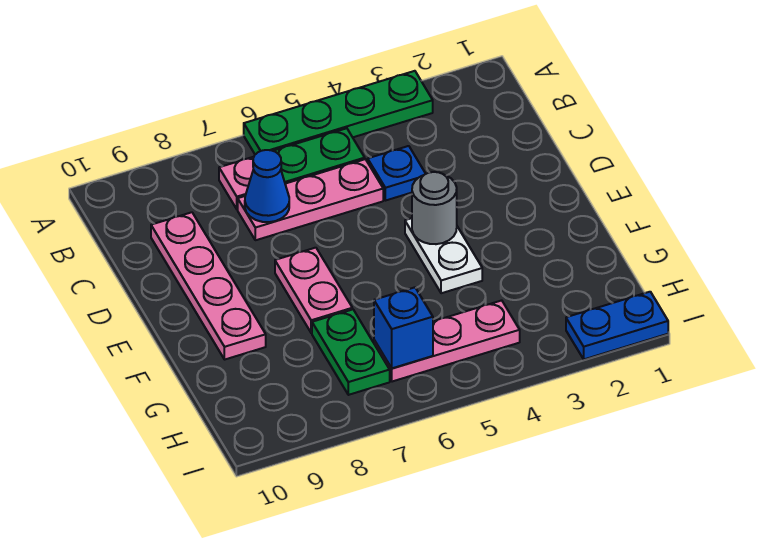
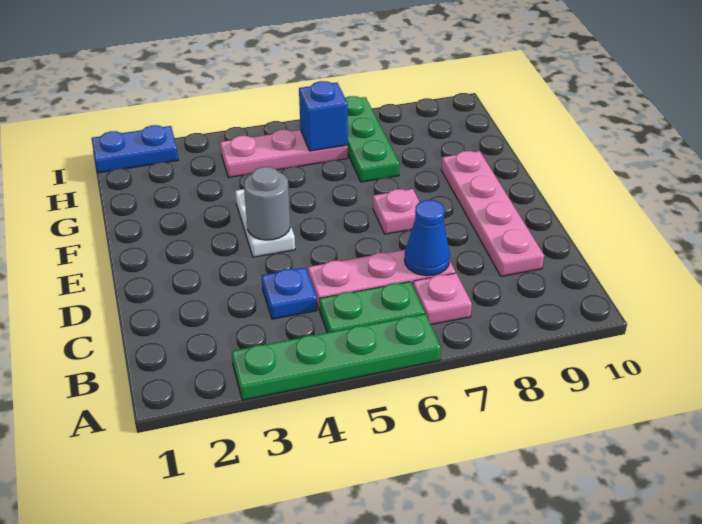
pink 1x2 plate [275,248,352,333] -> pink 1x1 plate [373,189,419,234]
green 1x2 plate [312,309,390,395] -> green 1x3 plate [345,96,399,182]

